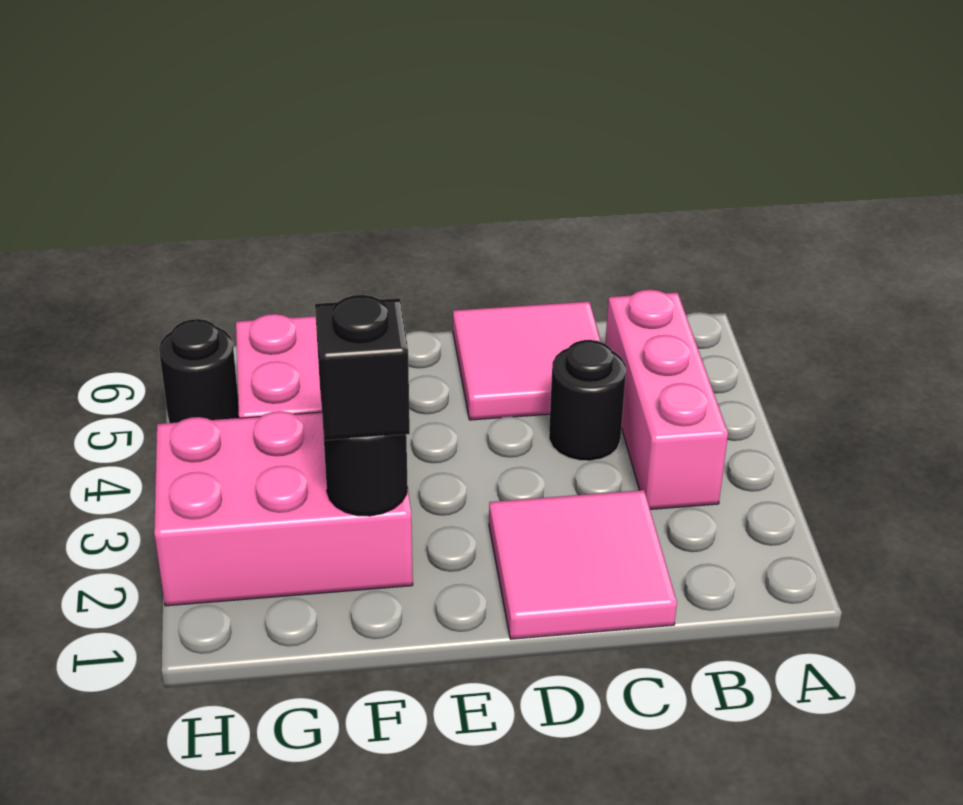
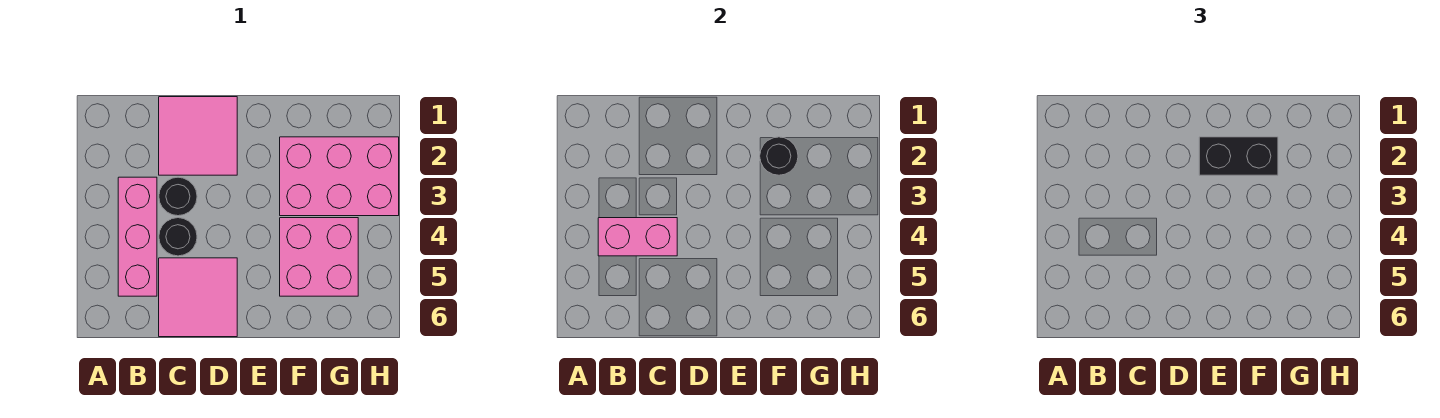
none -> pink 1x2 brick [598,218,677,256]
black 1x1 brick [315,295,410,440] -> black 1x2 brick [1199,137,1278,175]
black 1x1 round brick [159,319,239,423] -> black 1x1 round brick moved to [159,177,197,216]

